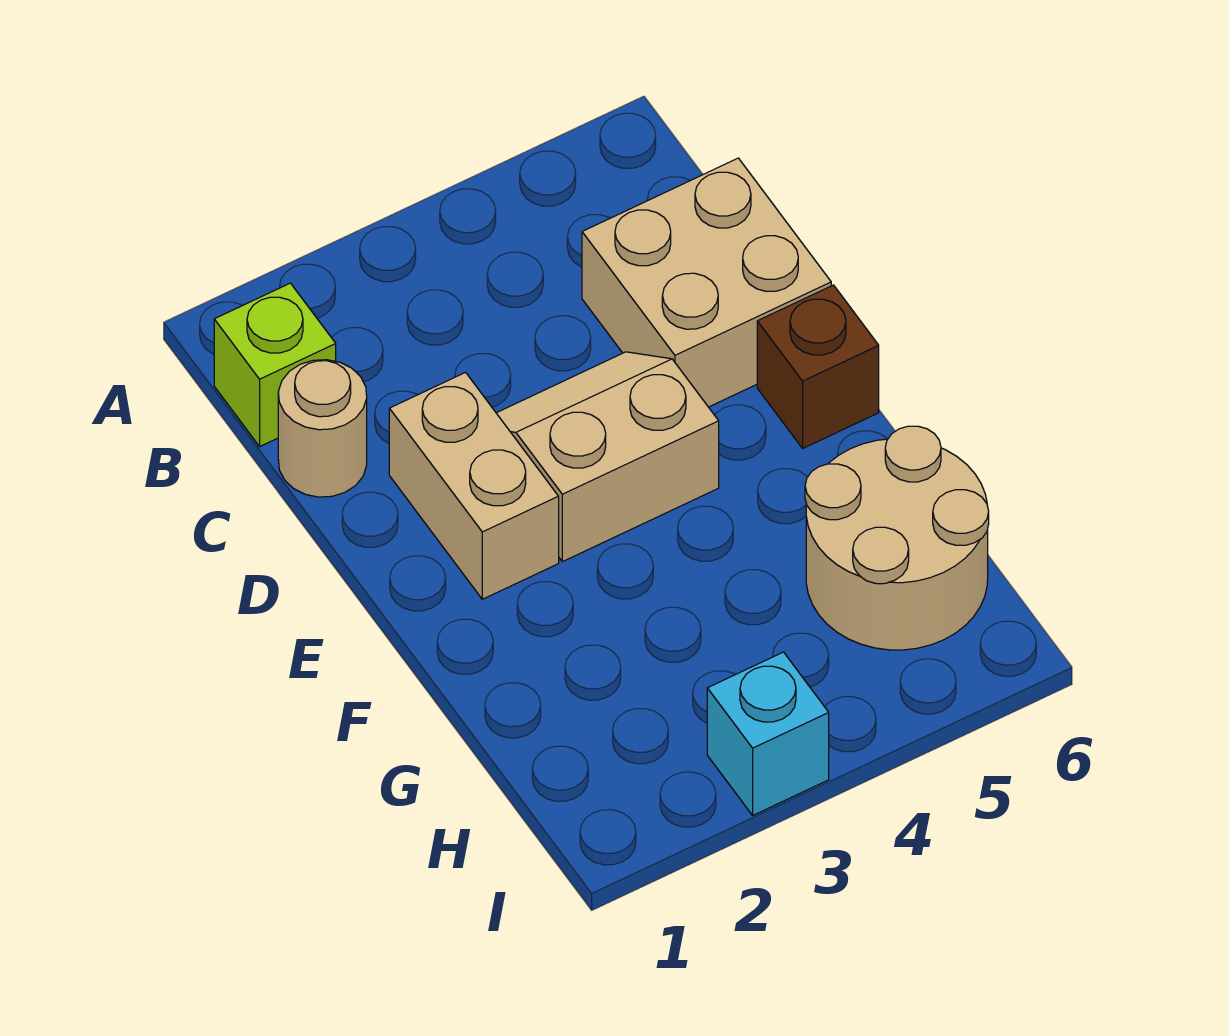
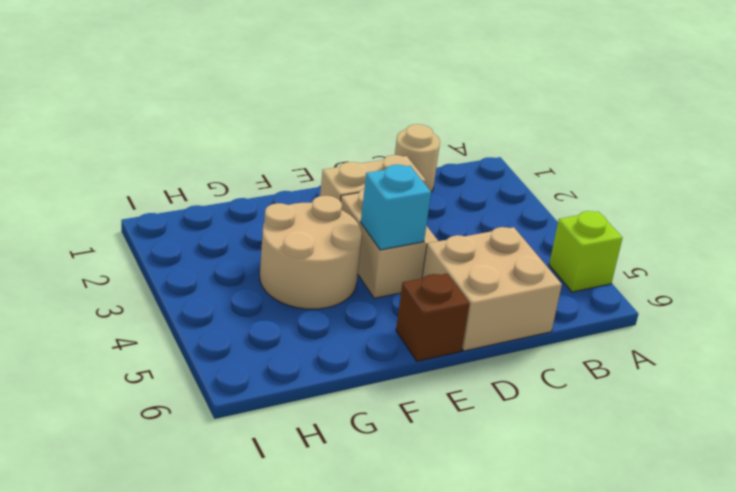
lime 1x1 brick [214,283,336,446] -> lime 1x1 brick moved to [549,211,622,292]
tan 2x2 round brick [805,426,989,650] -> tan 2x2 round brick moved to [260,196,362,309]
cyan 1x1 brick [707,652,829,815] -> cyan 1x1 brick moved to [361,165,431,250]

